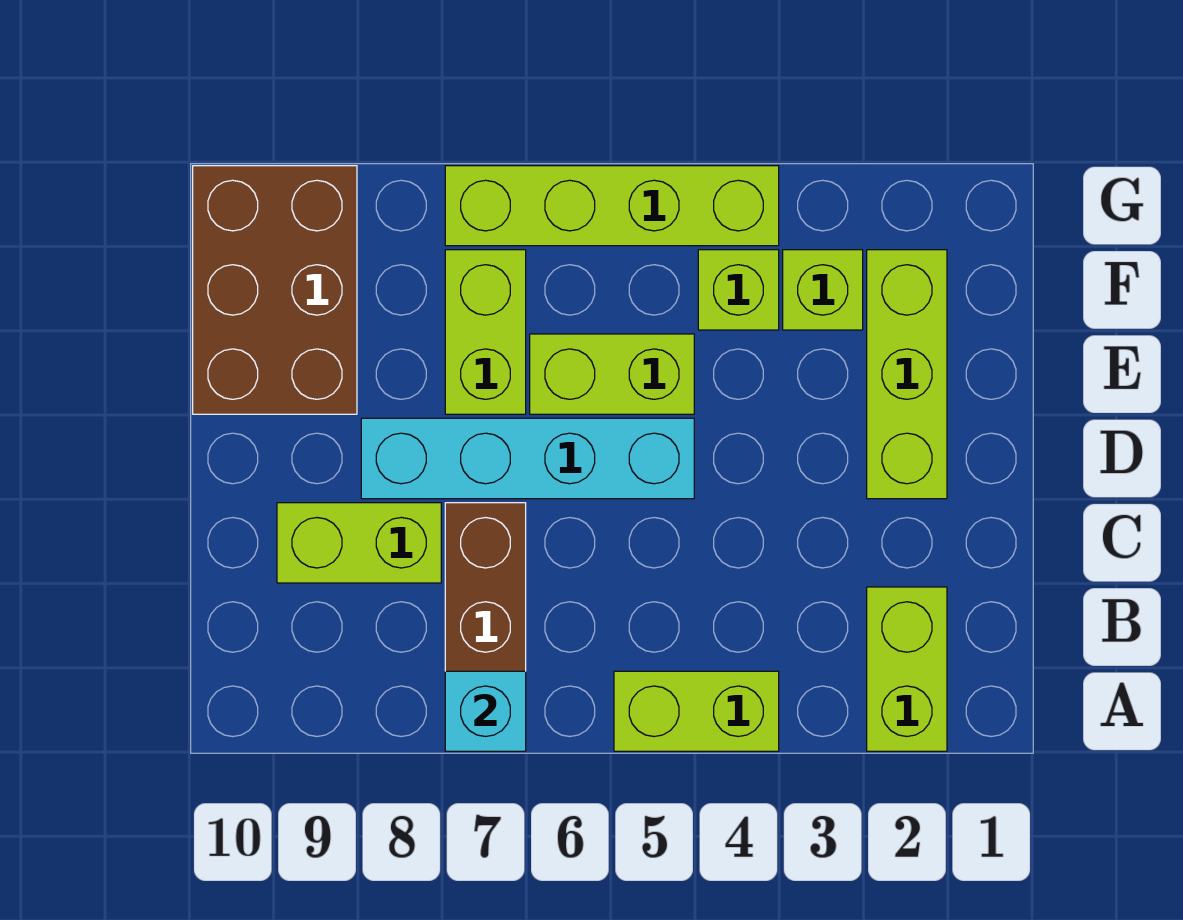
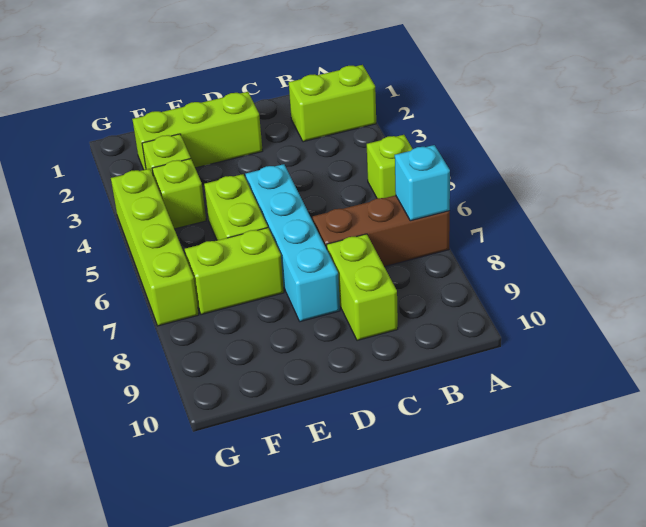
lime 1x2 brick [614,671,779,751] -> lime 1x1 brick [367,135,412,198]
brown 2x3 brick [193,166,357,414] -> none

